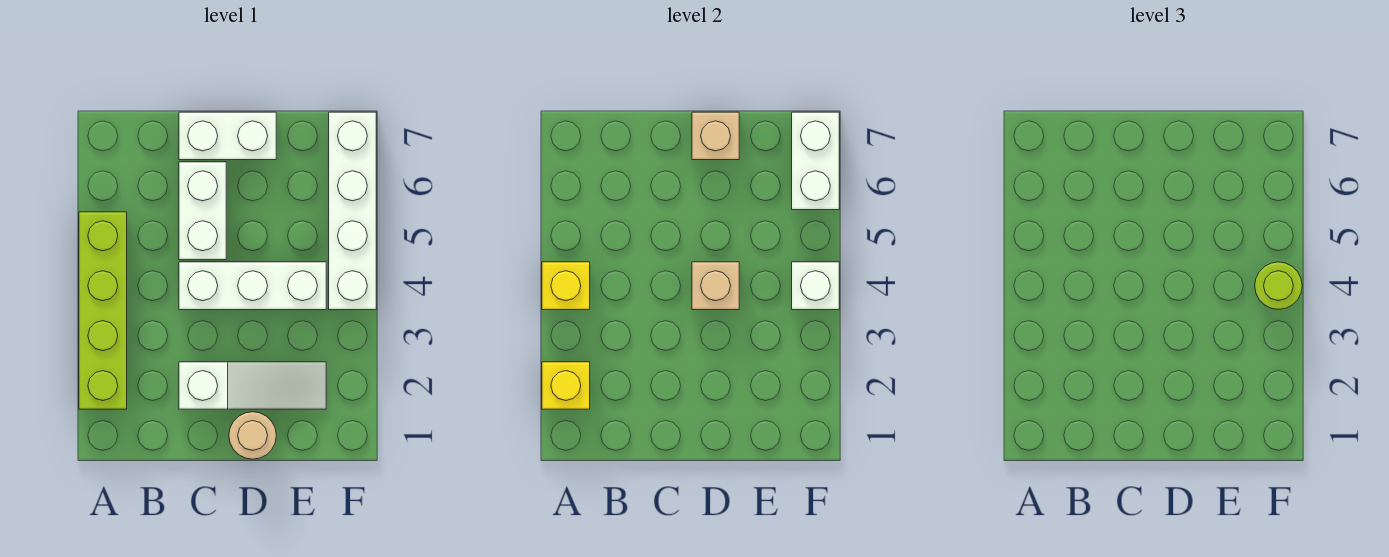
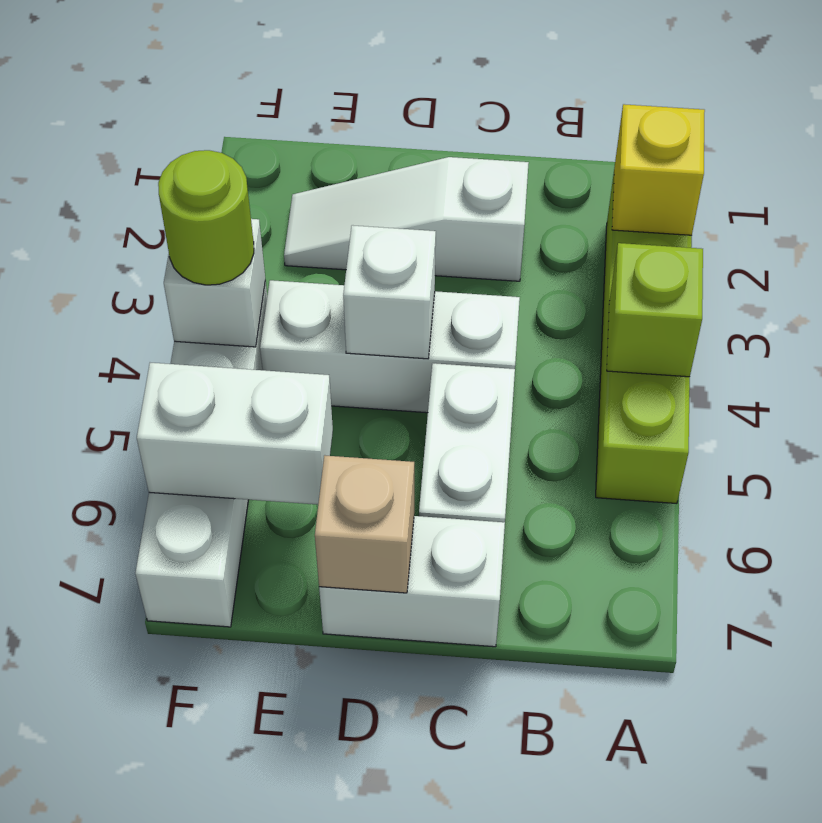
yellow 1x1 brick [542,262,590,310] -> lime 1x1 brick [607,243,703,377]
tan 1x1 round brick [229,412,276,459] -> none
tan 1x1 brick [692,262,739,310] -> white 1x1 brick [343,225,436,359]
white 1x2 brick [792,112,839,210] -> white 1x2 brick turned to [137,363,333,505]

